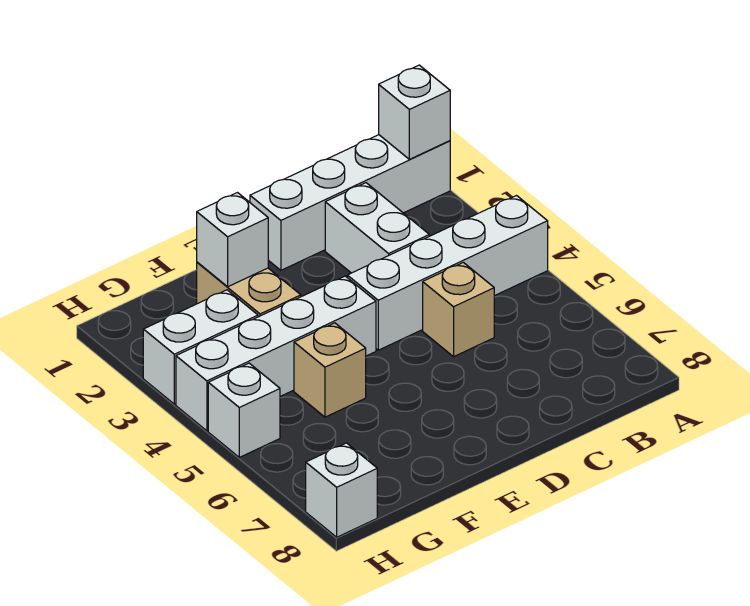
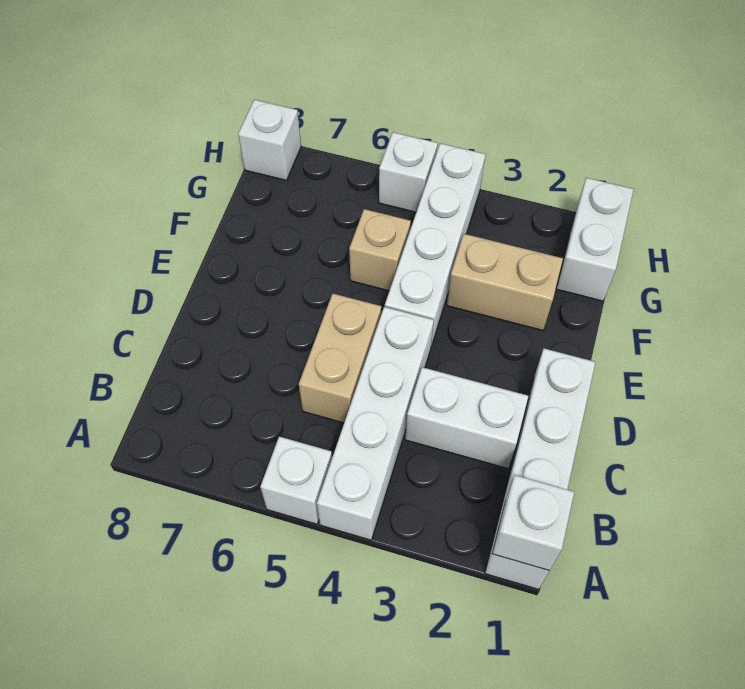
tan 1x1 brick [423,262,494,357] -> tan 1x2 brick [299,293,381,423]
white 1x1 brick [197,193,268,287] -> white 1x1 brick moved to [260,437,332,524]
white 1x2 brick [143,290,258,404] -> white 1x2 brick moved to [556,178,634,301]

